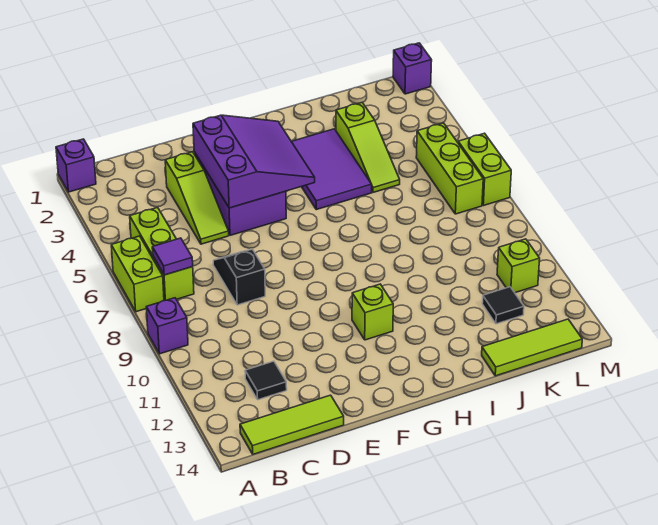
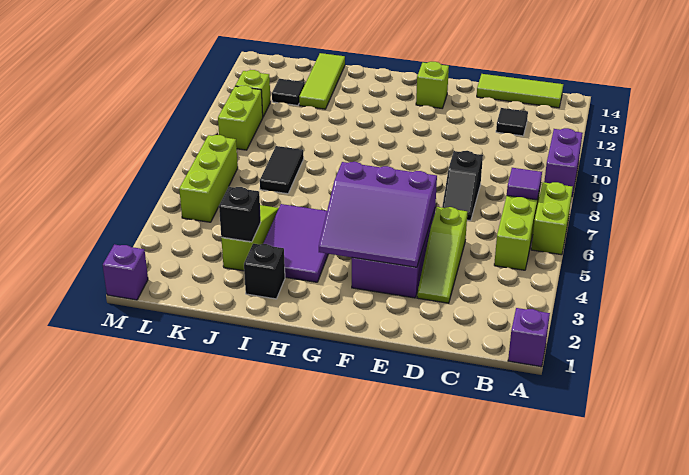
purple 1x1 brick [146,298,188,354] -> purple 1x2 brick [544,128,583,196]
lime 1x3 slope [165,152,229,244] -> lime 1x3 slope turned to [417,207,467,303]
purple 3x3 slope [193,115,315,208] -> purple 3x3 slope turned to [319,162,437,267]
lime 1x1 brick [352,284,393,340] -> lime 1x1 brick moved to [416,62,449,108]
none -> black 1x1 brick [244,244,285,299]
none -> black 1x1 brick [219,187,261,242]
none -> black 1x2 tile [260,146,304,194]
lime 1x3 tile [482,319,582,376] -> lime 1x3 tile turned to [299,53,345,109]
lime 1x2 brick [458,133,511,206] -> lime 1x2 brick moved to [218,85,263,150]

